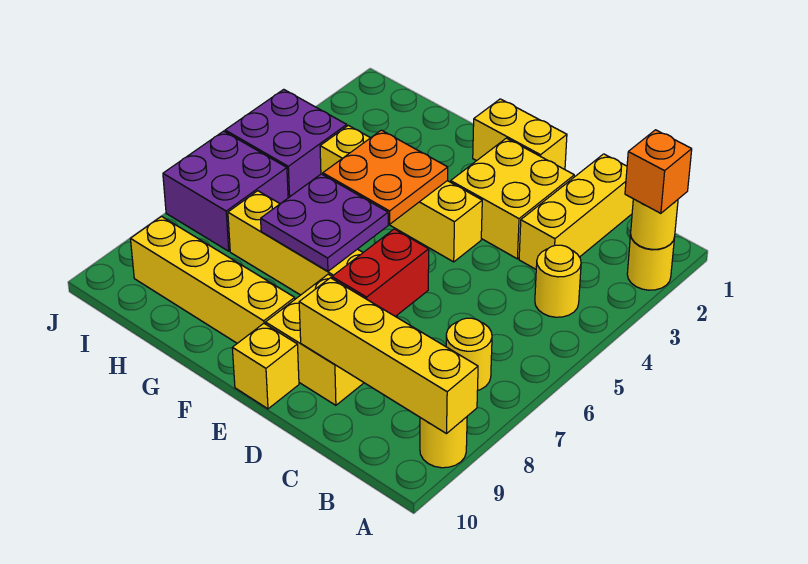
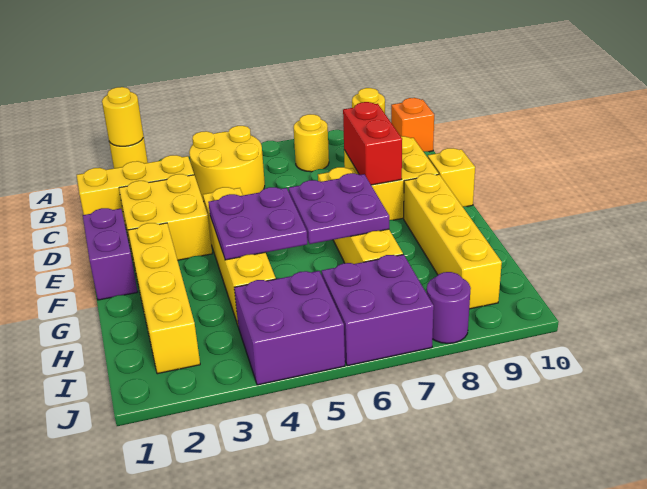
orange 1x1 brick [625,130,692,213] -> orange 1x1 brick moved to [391,98,434,152]
yellow 1x4 brick [299,278,478,434] -> yellow 1x4 brick moved to [128,223,200,374]
yellow 1x1 round brick [535,245,581,317] -> yellow 2x2 round brick [189,126,265,201]
red 1x2 brick [332,229,429,316] -> red 1x2 brick turned to [343,102,402,185]
yellow 1x2 brick [473,99,567,169] -> purple 1x2 brick [83,208,138,300]
orange 2x2 plate [323,130,448,224] -> purple 2x2 plate [208,187,307,260]
none -> purple 1x1 round brick [427,272,471,343]

